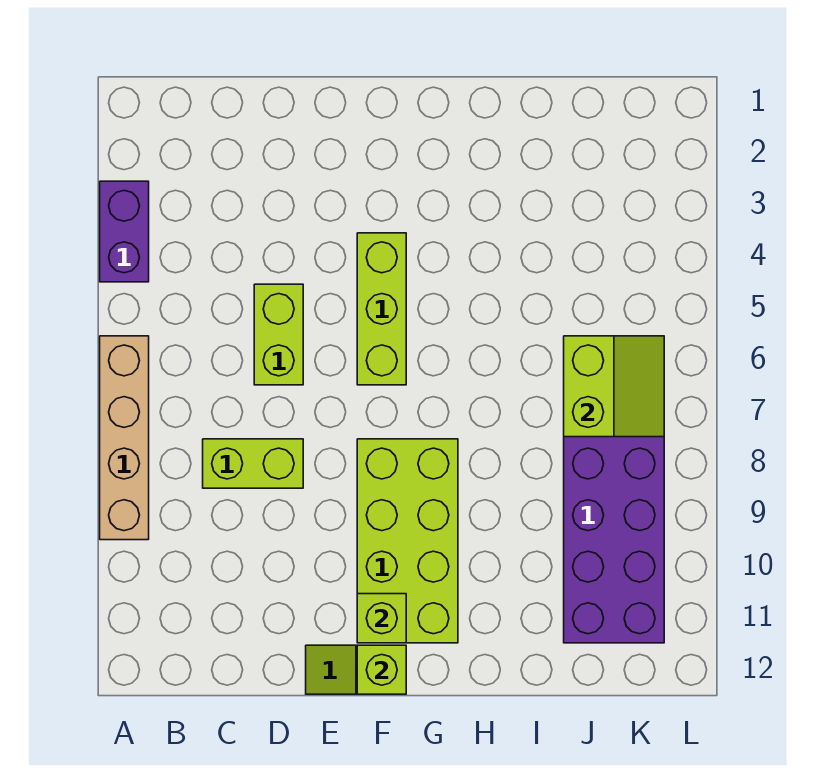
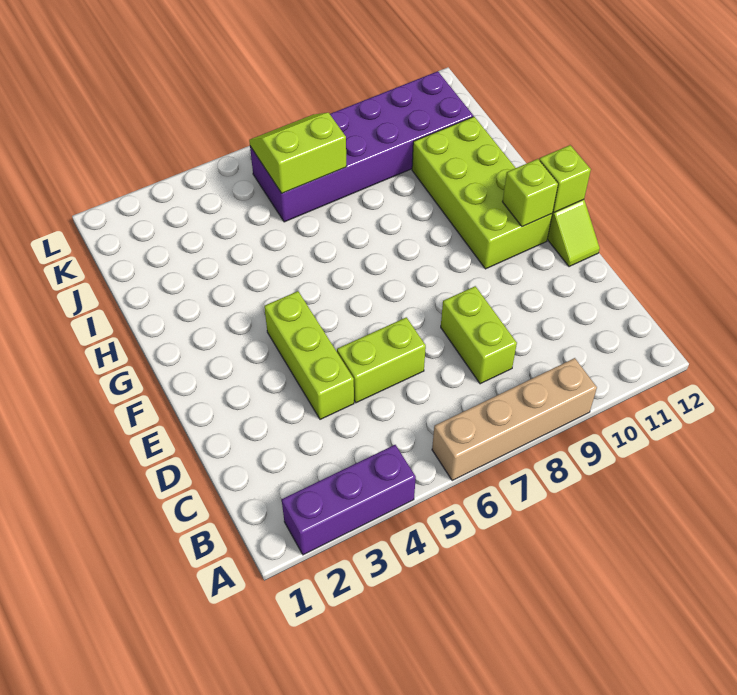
purple 1x2 brick [100,181,149,282] -> purple 1x3 brick [282,445,416,555]
lime 1x3 brick [357,233,406,385] -> lime 1x3 brick turned to [264,291,354,419]
lime 2x4 brick [357,439,458,643] -> lime 2x4 brick turned to [412,117,552,269]

